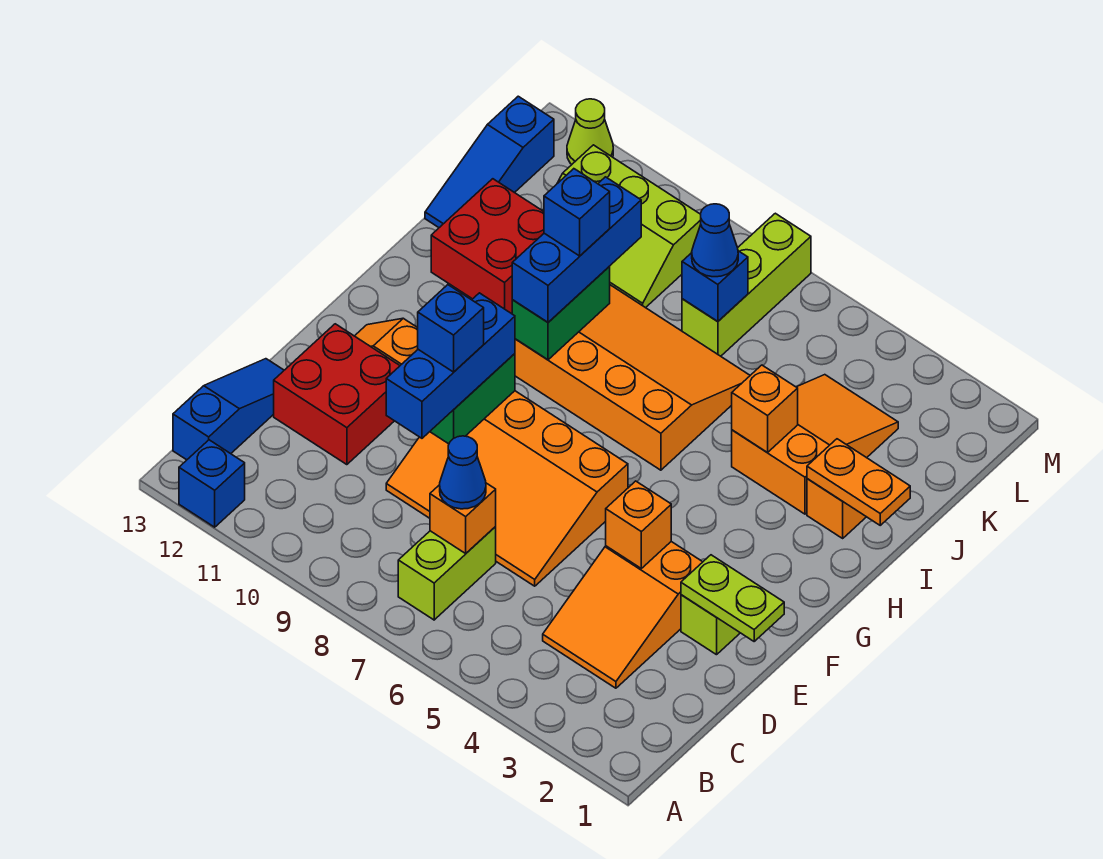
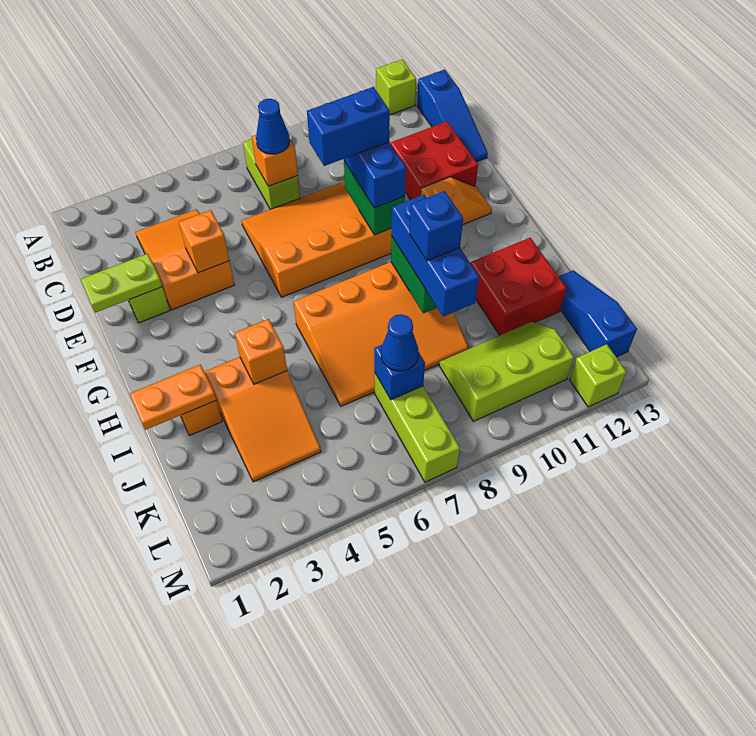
blue 1x1 brick [179,440,245,527] -> lime 1x1 brick [376,59,416,115]
blue 1x1 brick [418,285,484,372] -> blue 1x2 brick [307,87,390,166]
lime 1x1 cone [567,99,613,164] -> lime 1x1 brick [570,344,627,407]

